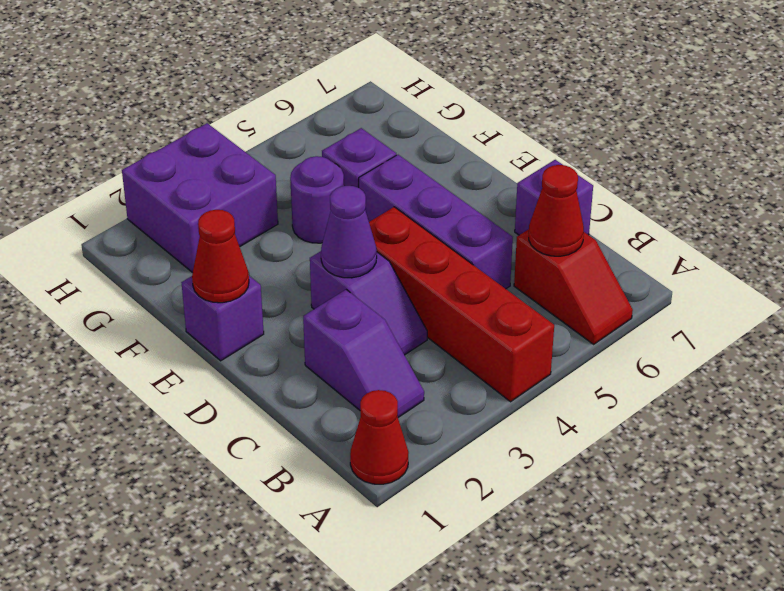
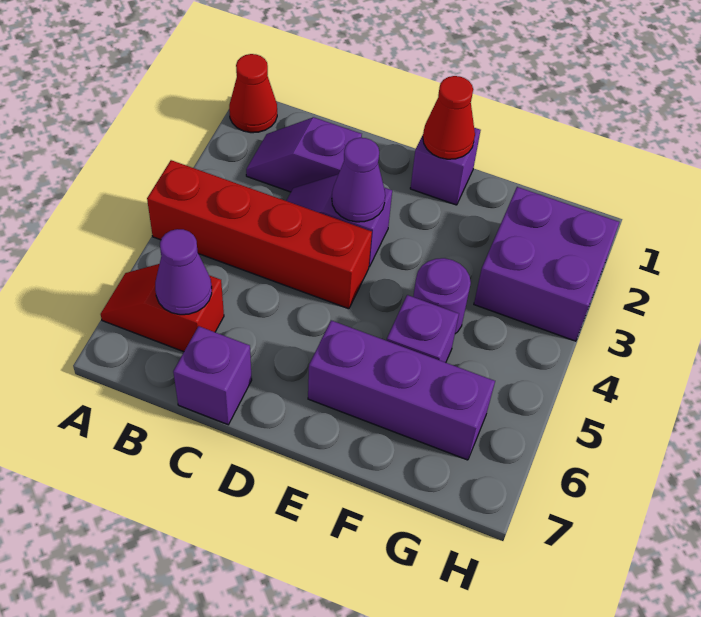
red 1x1 cone [529,165,584,256] -> purple 1x1 cone [155,229,212,315]
purple 1x3 brick [359,155,513,289] -> purple 1x3 brick moved to [308,320,495,460]

